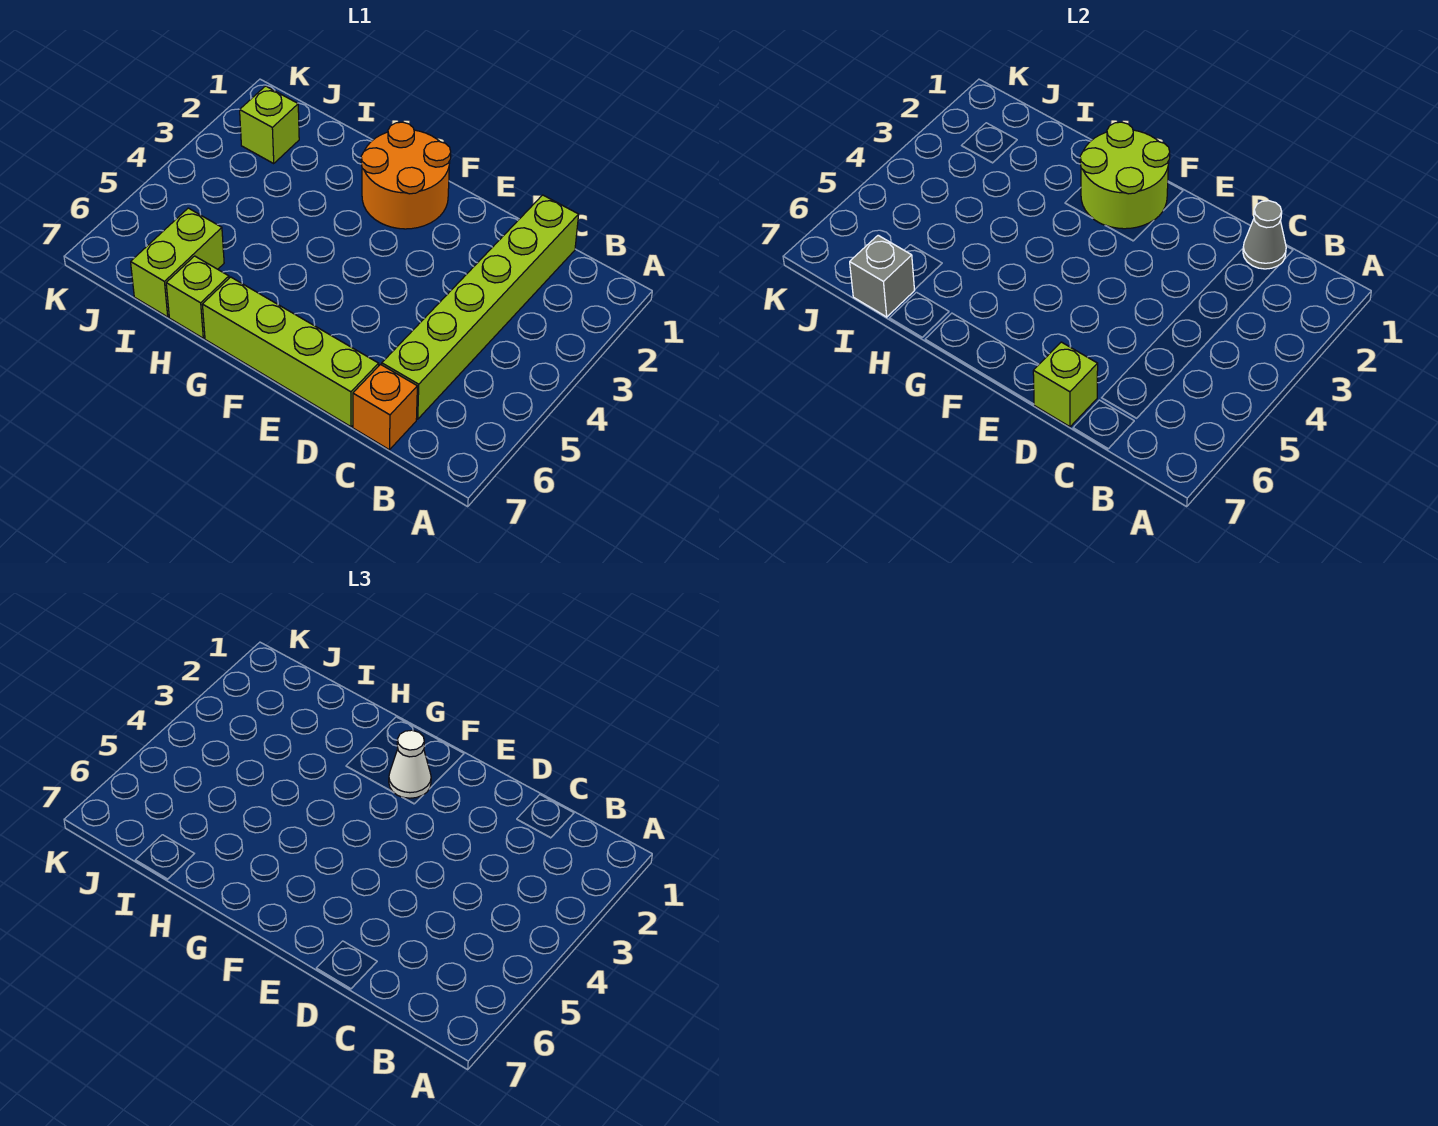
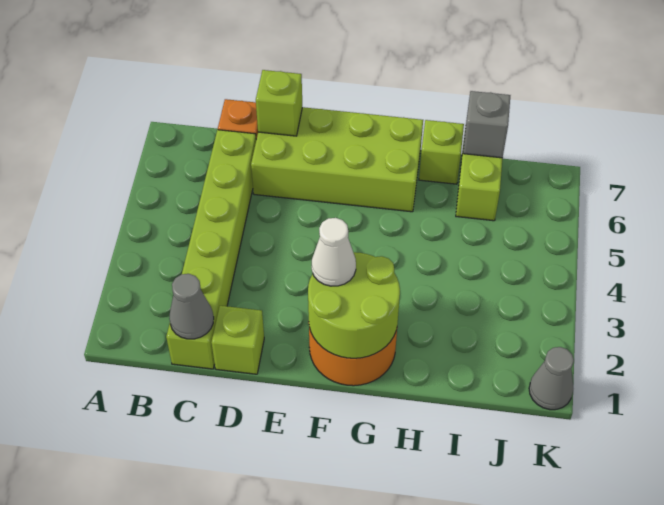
lime 1x4 brick [202,277,379,427] -> lime 2x4 brick [251,107,423,212]
lime 1x1 brick [240,86,299,163] -> lime 1x1 brick moved to [212,306,264,374]
none -> grey 1x1 cone [529,347,574,410]

